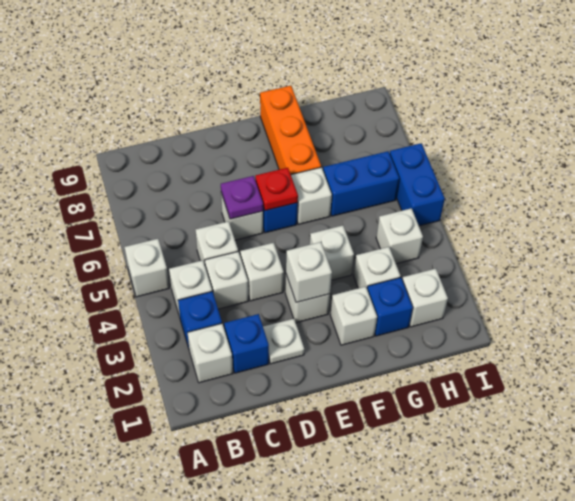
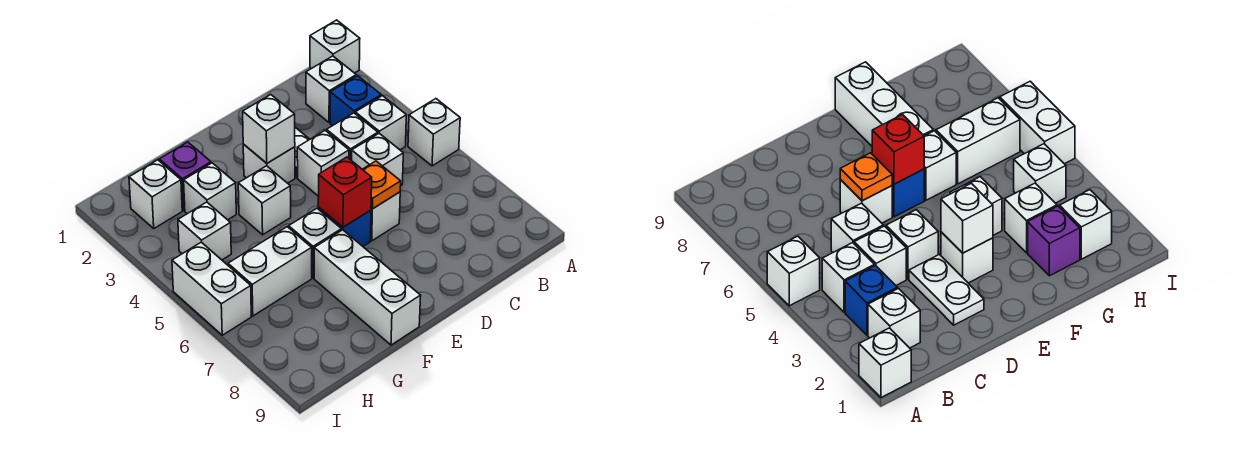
blue 1x1 brick [224,314,269,373] -> none
white 1x1 plate [263,319,304,364] -> white 1x2 plate [909,254,984,325]
purple 1x1 plate [221,176,263,219] -> orange 1x1 plate [362,161,401,209]
red 1x1 plate [255,168,298,211] -> red 1x1 brick [318,157,372,227]
white 1x1 brick [330,287,377,345] -> white 1x1 brick moved to [310,20,360,73]
orange 1x3 brick [260,86,321,175] -> white 1x3 brick [314,230,421,345]
blue 1x1 brick [367,277,413,336] -> purple 1x1 brick [159,142,211,210]
blue 1x2 brick [323,151,399,216] -> white 1x2 brick [228,227,312,316]
blue 1x2 brick [390,143,445,226] -> white 1x2 brick [172,242,251,335]

